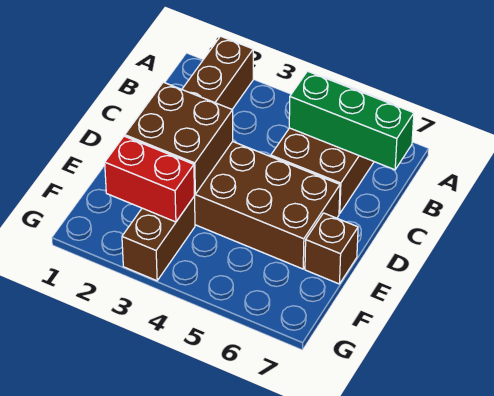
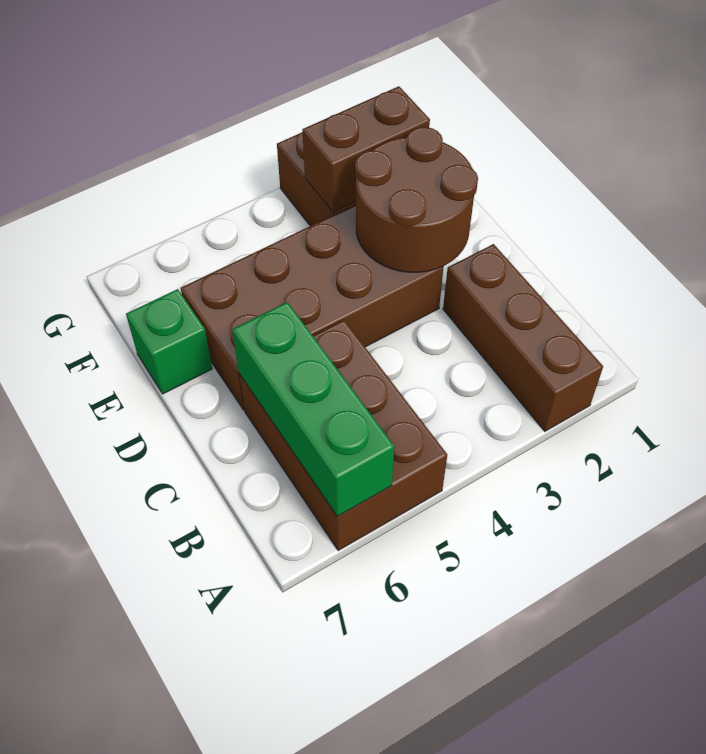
green 1x3 brick [289,71,414,170] -> green 1x3 brick turned to [232,302,394,516]
brown 2x2 brick [125,82,233,194] -> brown 2x2 round brick [355,127,478,272]
brown 1x1 brick [305,213,358,284] -> green 1x1 brick [126,289,212,394]
red 1x2 brick [105,136,195,222] -> brown 1x2 brick [302,86,430,212]

